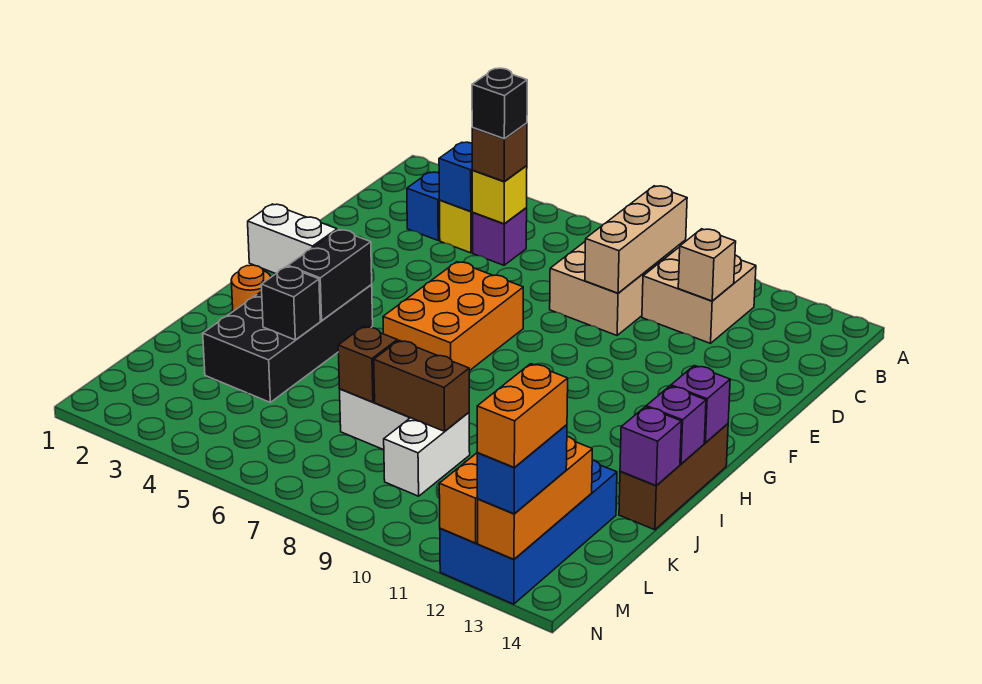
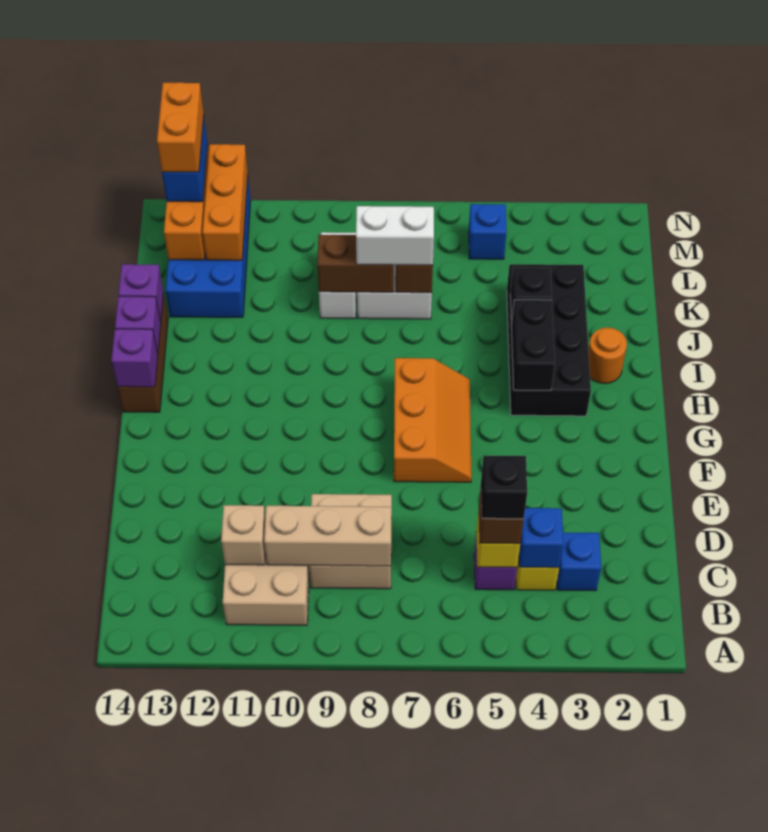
tan 1x3 brick [585,186,687,293] -> tan 1x3 brick turned to [264,506,392,566]
orange 2x3 brick [383,262,523,371] -> orange 2x3 slope [394,358,472,482]
white 1x2 brick [248,204,337,274] -> white 1x2 brick moved to [356,206,434,265]
none -> blue 1x1 brick [469,204,507,259]

